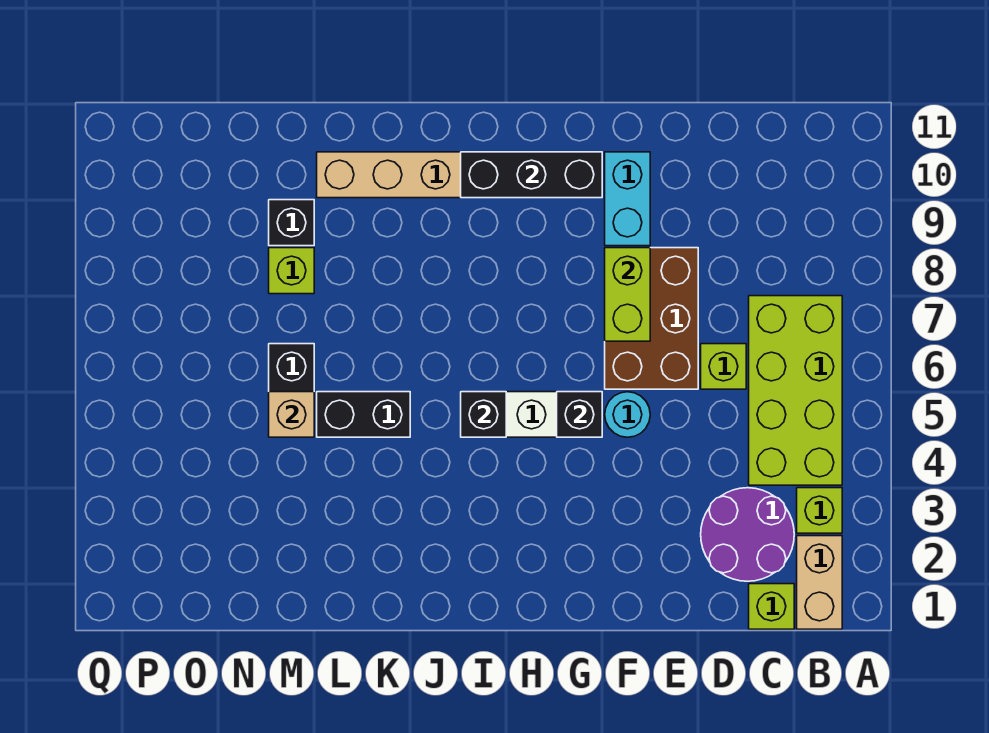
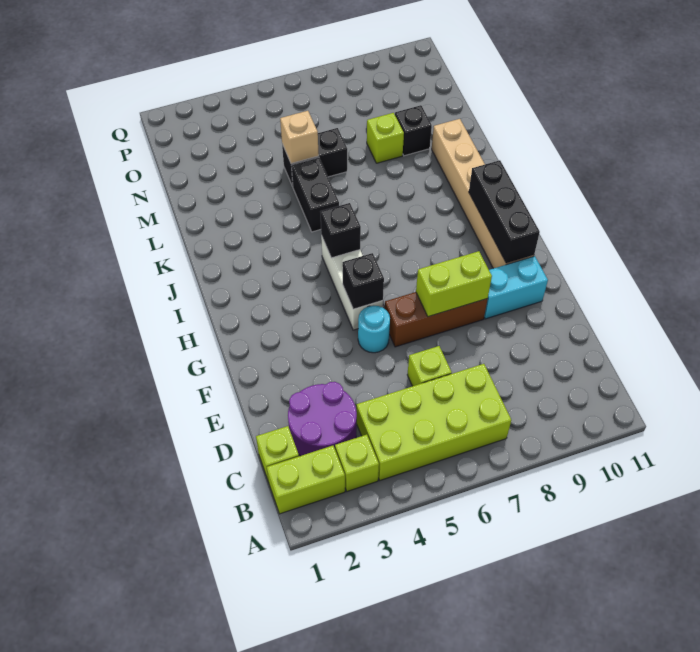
tan 1x2 brick [797,536,842,629] -> lime 1x2 brick [267,446,345,514]
brown 2x3 brick [605,248,698,389] -> brown 1x3 brick [384,292,488,347]

